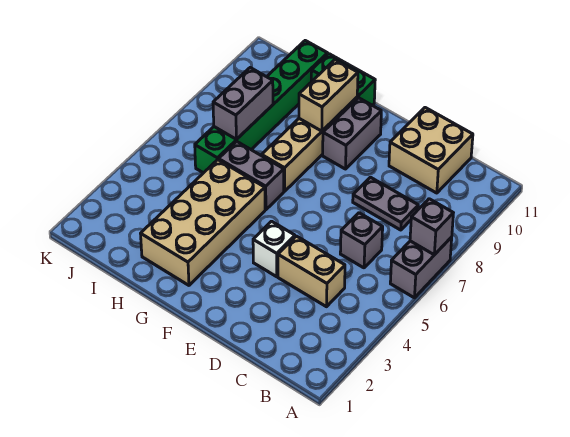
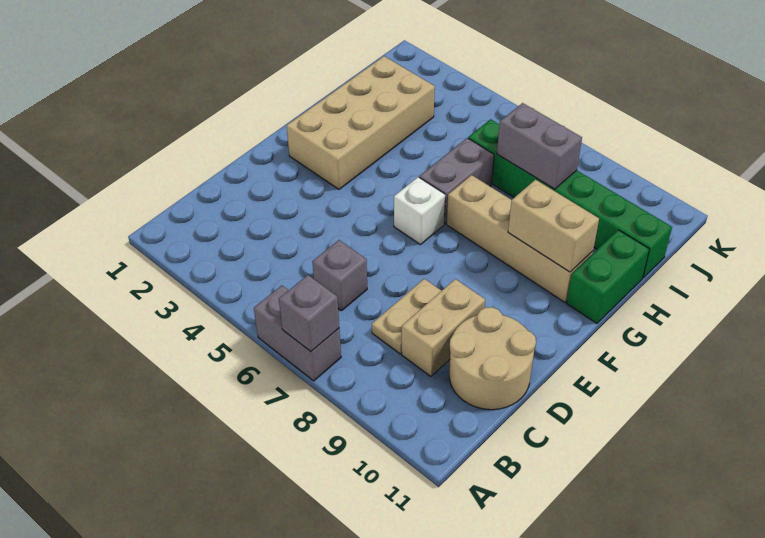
tan 1x2 brick [278,236,345,307] -> tan 1x2 brick moved to [402,279,485,376]
grey 1x2 plate [353,177,418,230] -> tan 1x2 plate [372,279,441,354]
tan 2x2 brick [389,108,473,193] -> tan 2x2 round brick [449,307,536,410]
white 1x1 brick [253,221,295,277] -> white 1x1 brick moved to [394,177,445,245]
grey 1x2 brick [323,98,381,169] -> none
tan 2x4 brick [141,160,265,285] -> tan 2x4 brick turned to [287,56,435,189]

